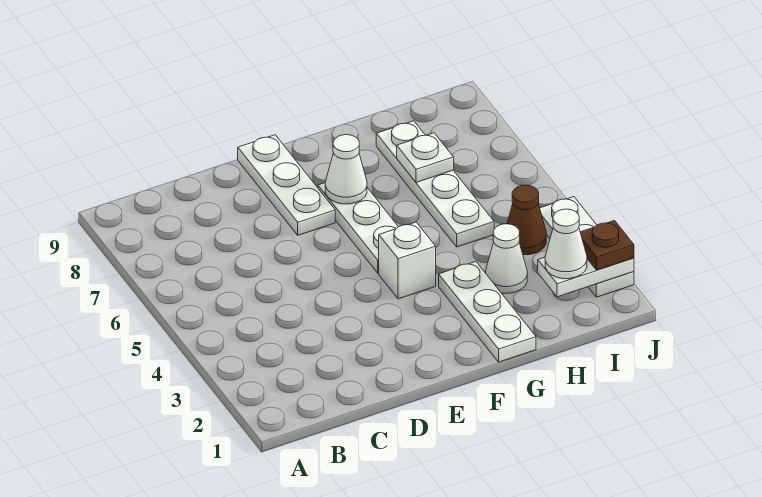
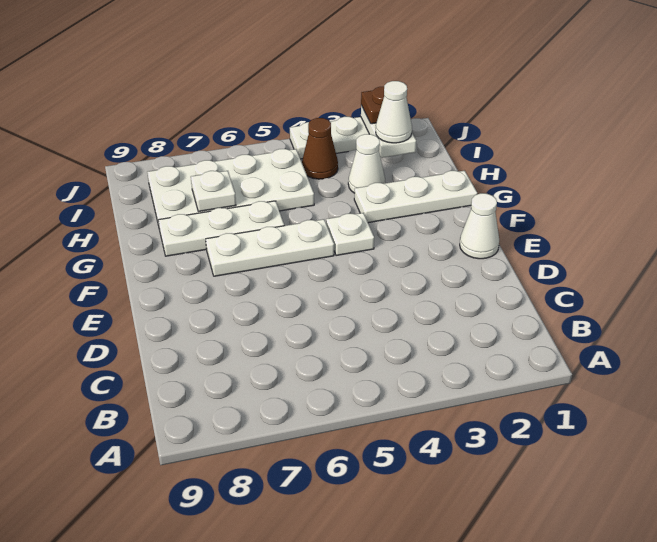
white 1x3 plate [238,135,335,235] -> white 1x3 plate moved to [158,201,284,256]
white 1x1 brick [379,222,436,299] -> white 1x1 plate [326,213,374,256]
white 1x1 cone [325,135,367,204] -> white 1x1 cone moved to [460,193,499,259]
white 1x4 plate [376,121,494,247] -> white 2x4 plate [147,149,314,230]

